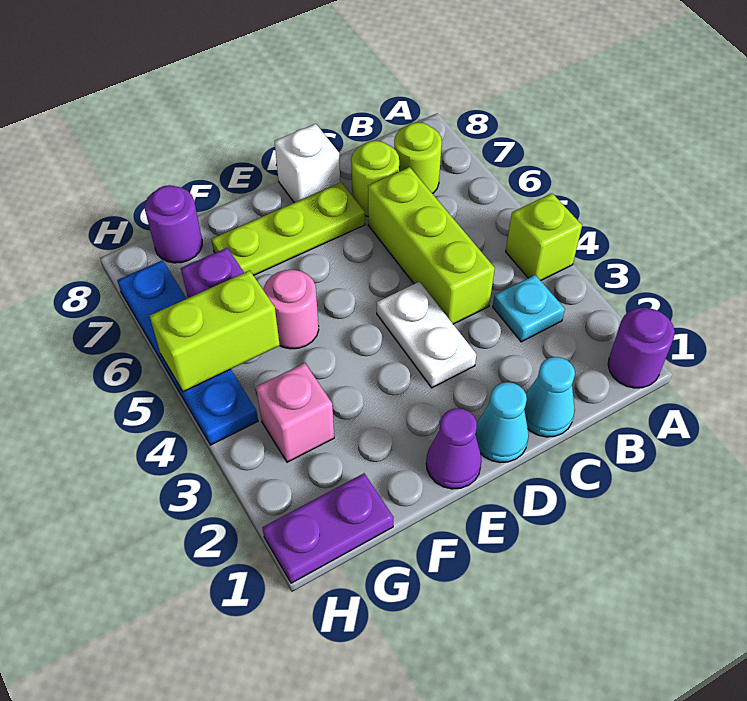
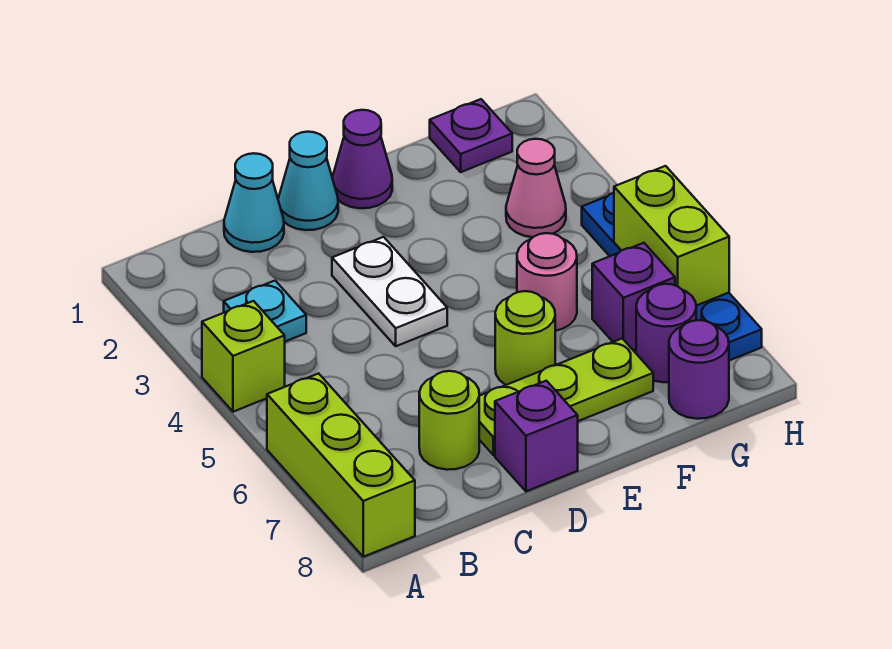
purple 1x1 round brick [608,308,675,388] -> purple 1x1 round brick moved to [636,284,696,382]
lime 1x1 round brick [394,122,442,194] -> lime 1x1 round brick moved to [495,291,555,385]
lime 1x3 brick [368,167,495,324] -> lime 1x3 brick moved to [267,373,415,557]
white 1x1 brick [274,124,340,203] -> purple 1x1 brick [495,381,578,491]
purple 1x2 plate [262,473,394,583] -> purple 1x1 plate [430,99,512,172]
pink 1x1 brick [256,363,334,462] -> pink 1x1 cone [506,139,566,237]
lime 1x2 brick [150,270,280,392] -> lime 1x2 brick turned to [614,166,729,306]

